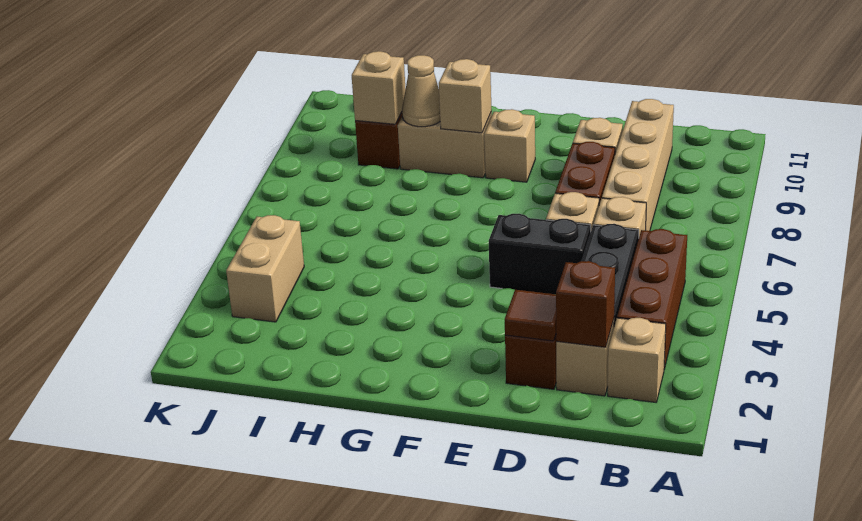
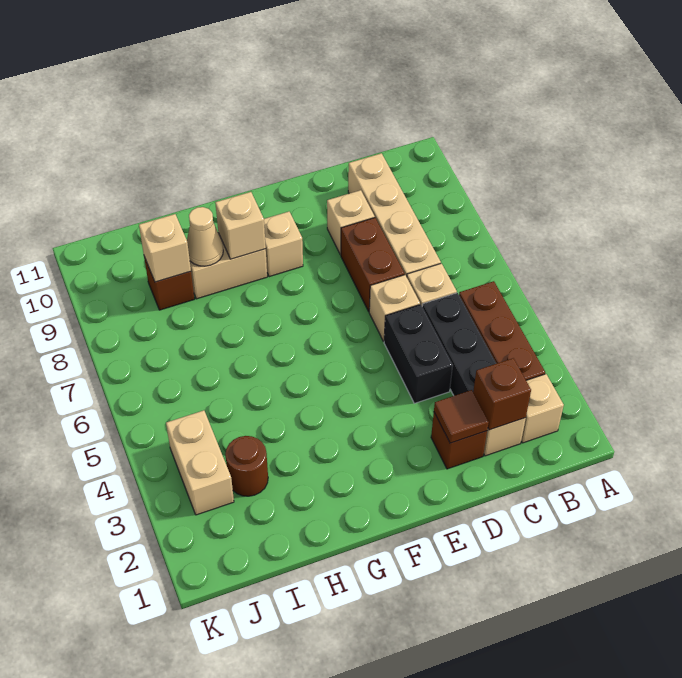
black 1x2 brick [489,214,591,294] -> black 1x2 brick turned to [384,305,453,403]
none -> brown 1x1 round brick [225,436,268,496]

